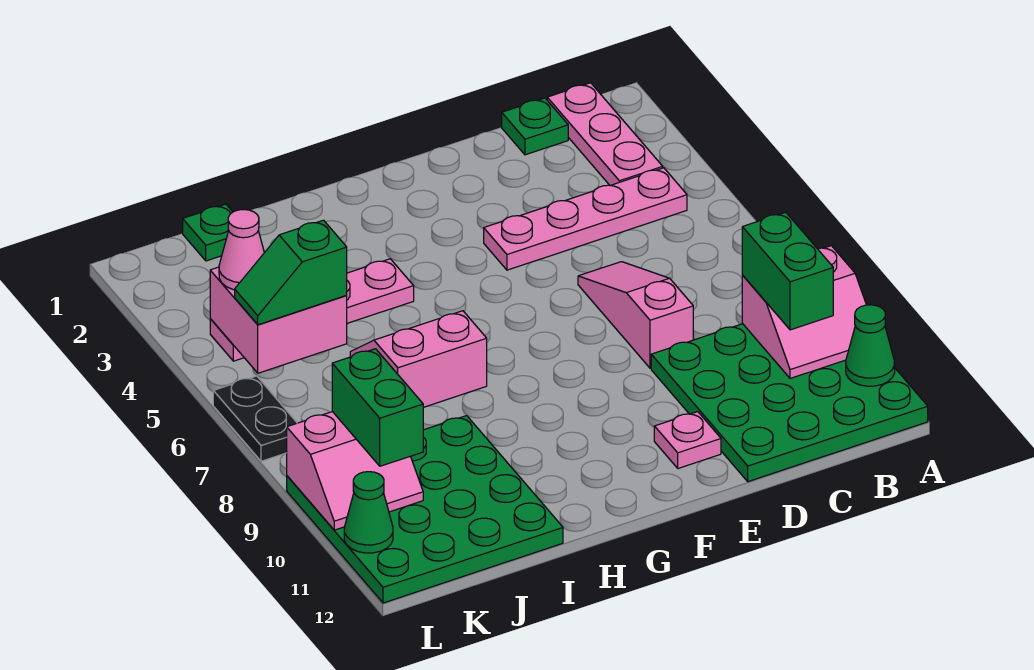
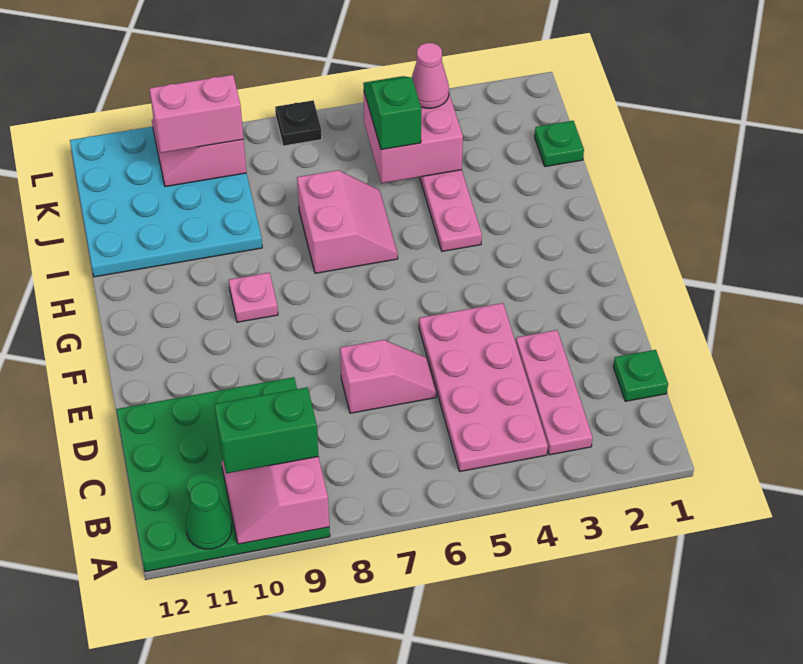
pink 1x3 plate [547,83,663,186] -> pink 1x3 plate turned to [516,330,593,455]
pink 1x4 plate [484,168,687,270] -> pink 2x4 plate [419,303,548,471]
pink 1x3 slope [578,262,693,368] -> pink 1x2 slope [340,340,436,413]
pink 1x1 plate [654,412,721,468] -> pink 1x1 plate moved to [229,273,278,322]
green 4x4 plate [287,416,563,603] -> cyan 4x4 plate [70,127,262,277]
green 1x2 brick [332,349,424,466] -> pink 1x2 brick [149,75,243,153]
black 1x2 plate [213,376,297,461] -> black 1x1 plate [275,100,322,146]
green 1x1 cone [344,472,393,553] -> none

